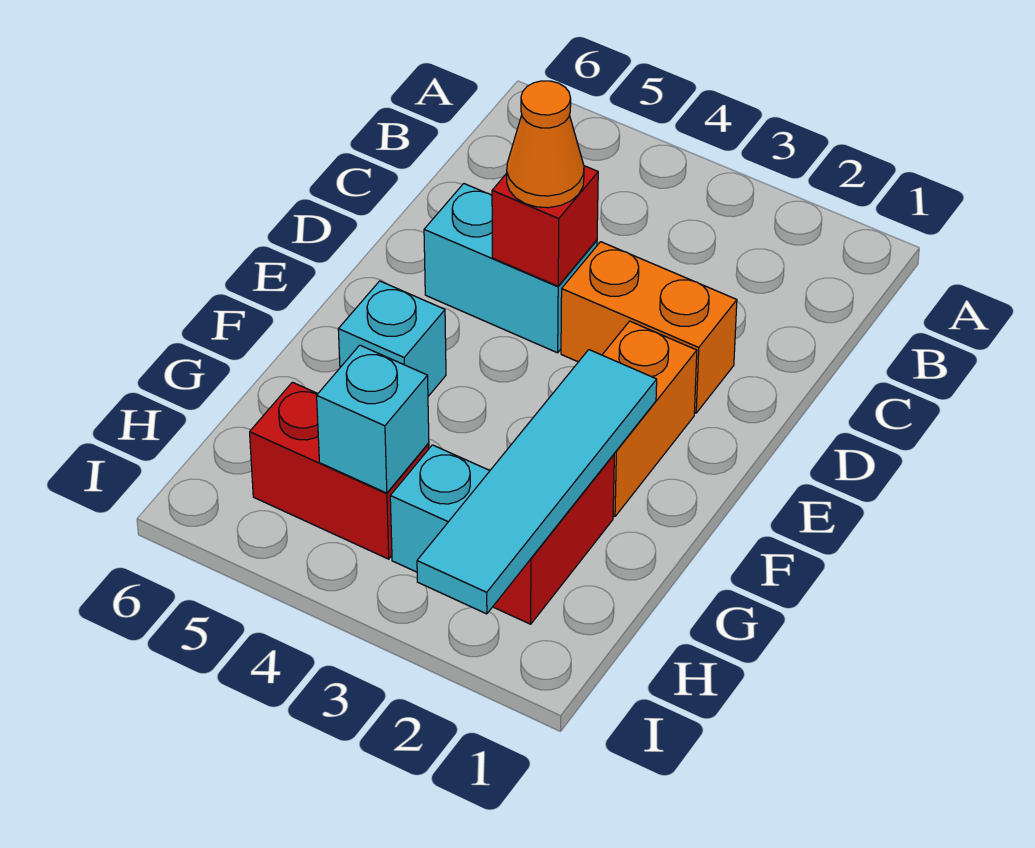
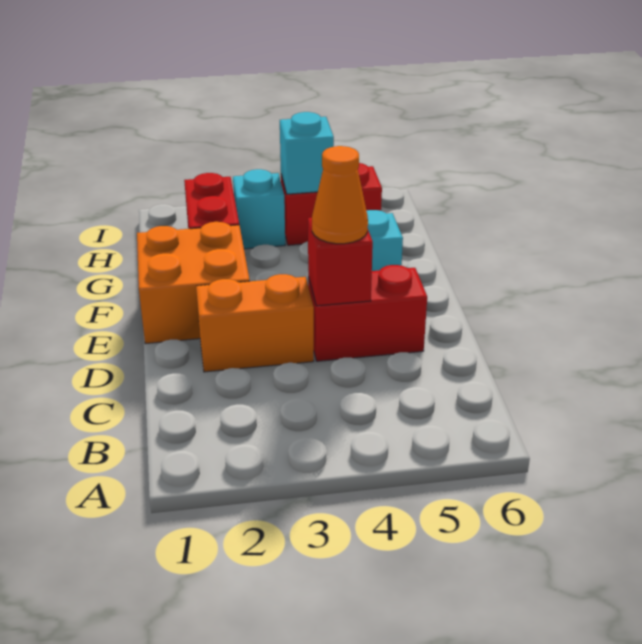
cyan 1x2 brick [424,184,597,353] -> red 1x2 brick [308,265,427,361]
orange 1x2 brick [602,321,697,517] -> orange 2x2 brick [137,222,250,344]
cyan 1x4 tile [417,350,657,614] -> none

